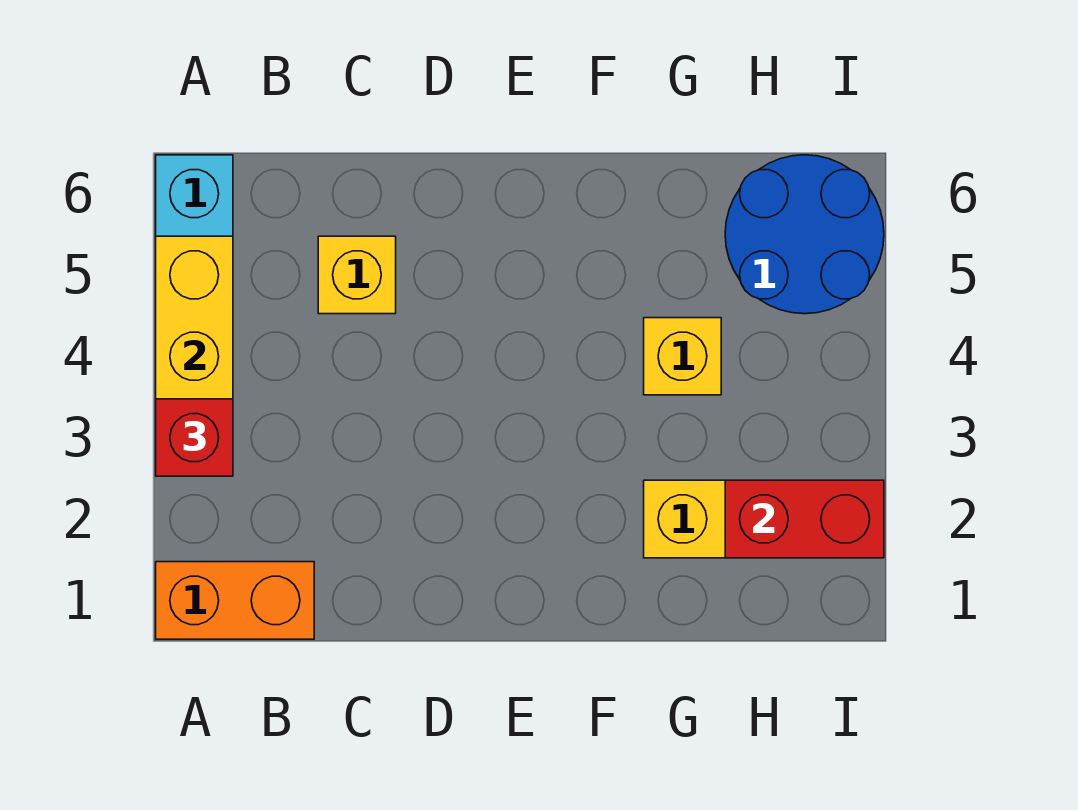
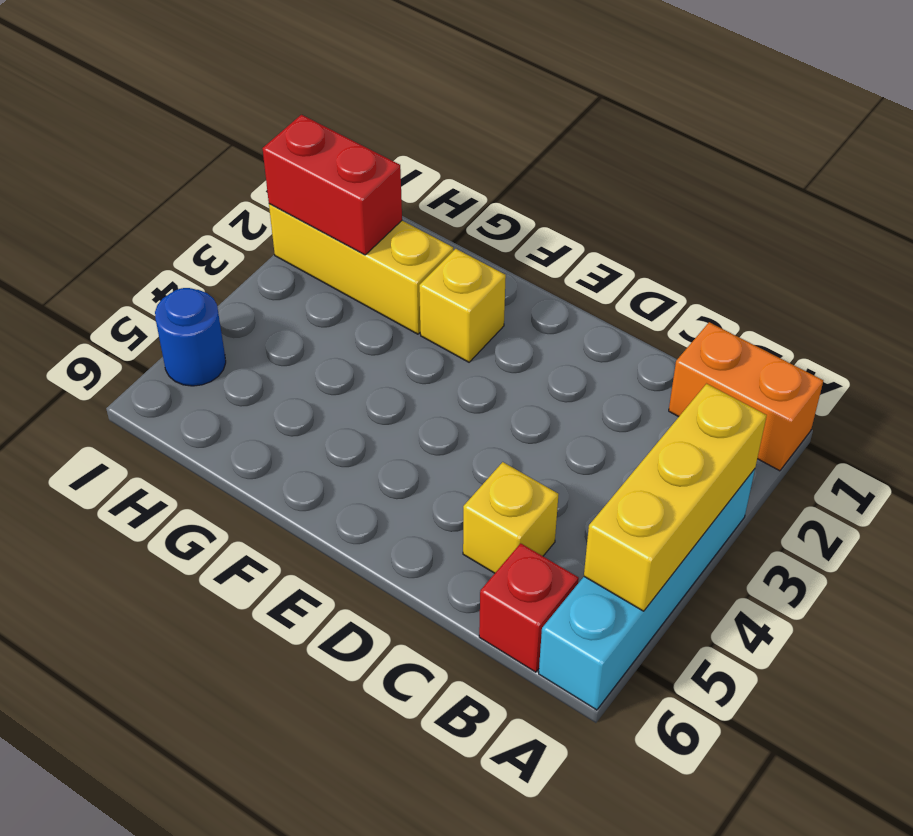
red 1x1 brick [156,399,233,476] -> red 1x1 brick moved to [479,543,579,672]
yellow 1x1 brick [644,318,721,395] -> yellow 1x1 brick moved to [419,249,506,362]
blue 2x2 round brick [725,155,884,314] -> blue 1x1 round brick [155,288,226,386]

